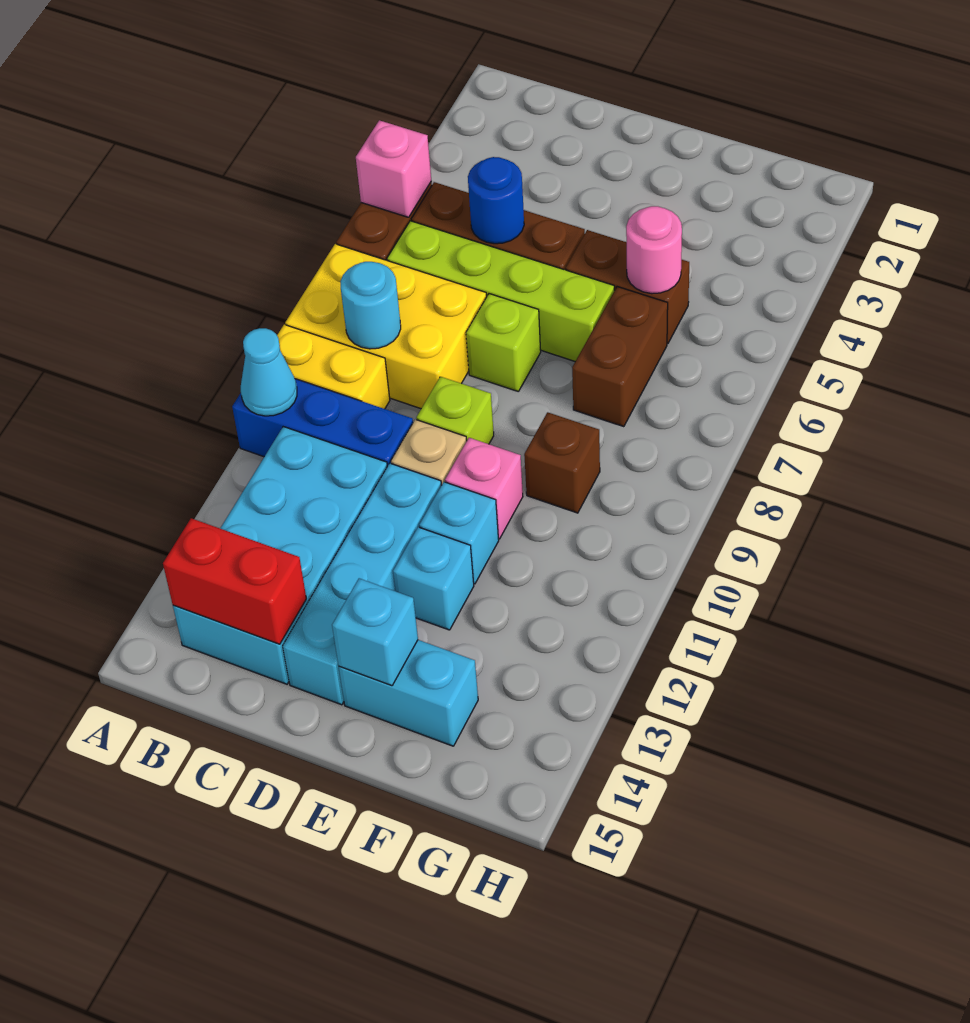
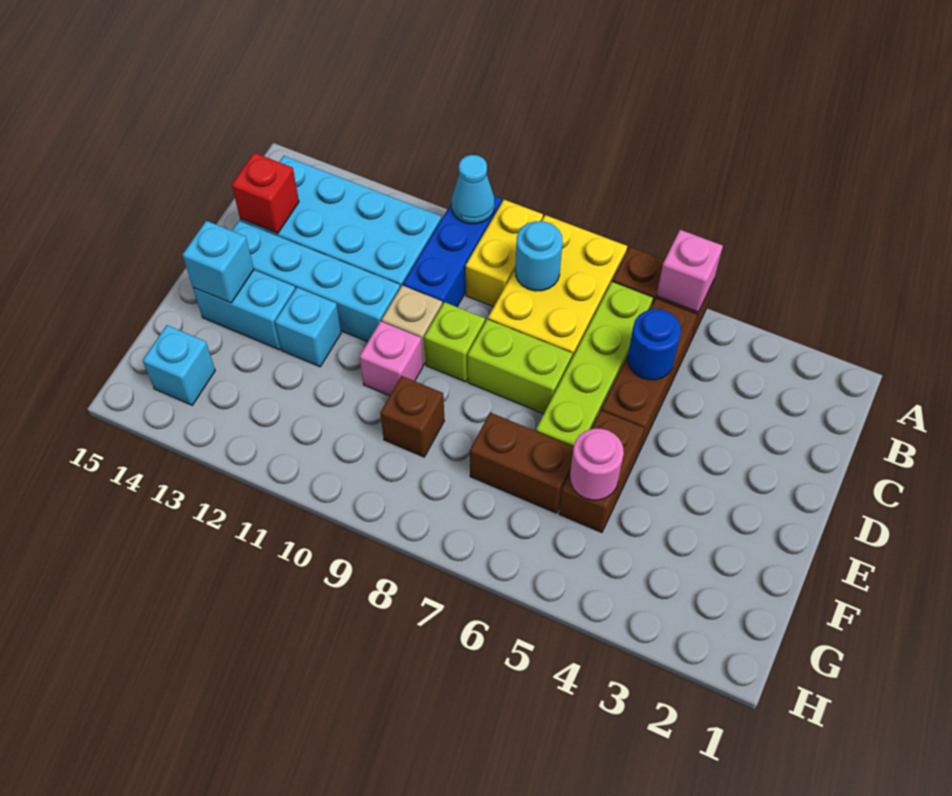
red 1x2 brick [163,518,306,644] -> red 1x1 brick [232,153,299,234]
lime 1x1 brick [466,294,541,392] -> lime 1x2 brick [468,319,572,414]
cyan 1x1 brick [419,482,499,584] -> cyan 1x1 brick moved to [143,325,215,405]
cyan 1x2 brick [339,640,478,746] -> cyan 1x2 brick turned to [193,270,295,350]

